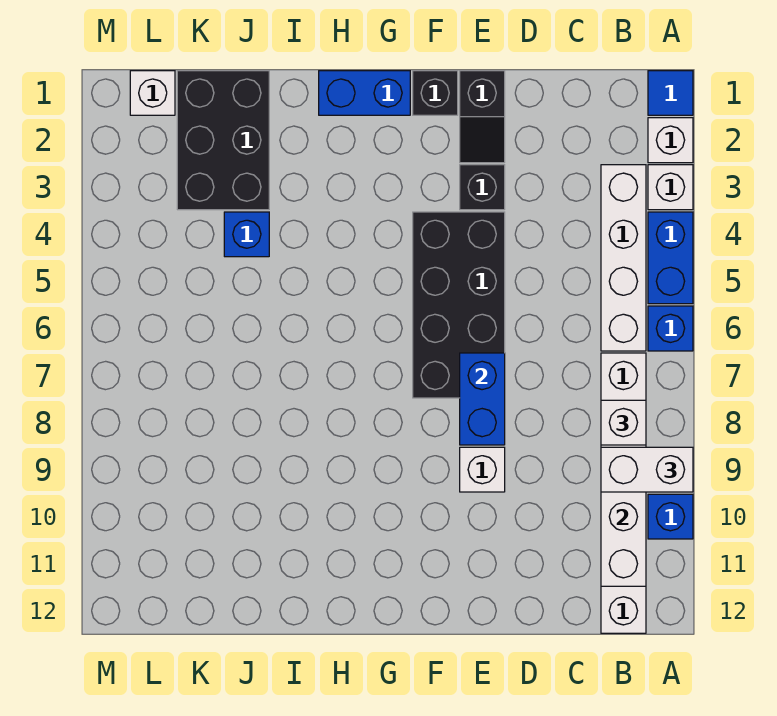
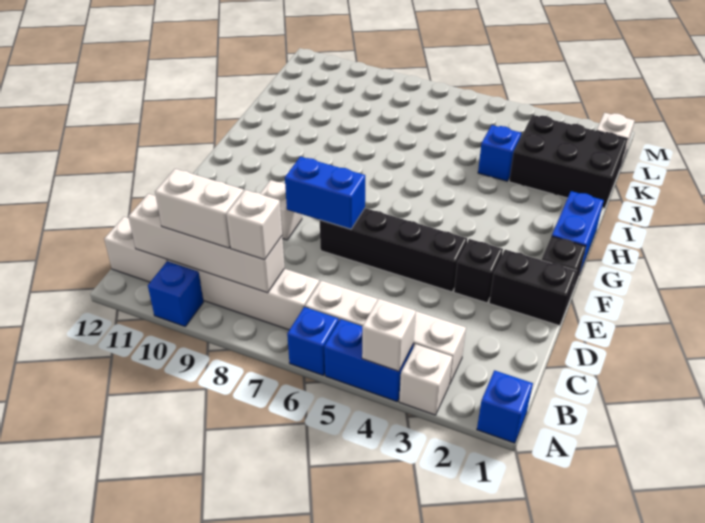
blue 1x1 tile [648,71,693,115] -> blue 1x1 brick [477,370,533,443]
white 1x1 brick [648,118,693,163] -> white 1x1 brick moved to [362,299,416,371]
white 1x2 brick [601,447,693,492] -> white 1x2 brick turned to [155,169,244,248]
black 1x2 slope [460,71,505,163] -> black 1x2 brick [489,250,576,326]
black 2x4 brick [413,212,505,398] -> black 1x4 brick [320,208,467,292]

